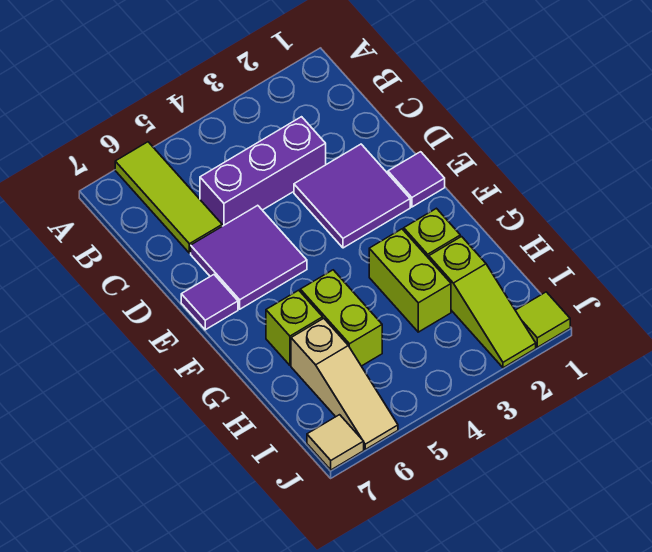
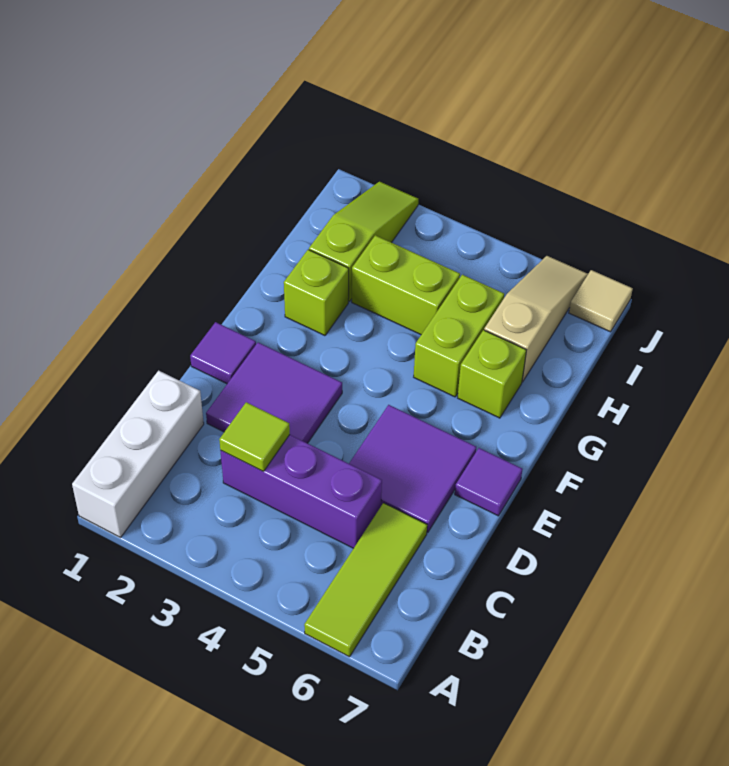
none -> white 1x3 brick [72,371,204,537]
lime 1x2 brick [369,229,451,332] -> lime 1x2 brick turned to [352,235,460,335]
lime 1x1 tile [515,292,570,347] -> lime 1x1 tile moved to [219,402,290,471]

